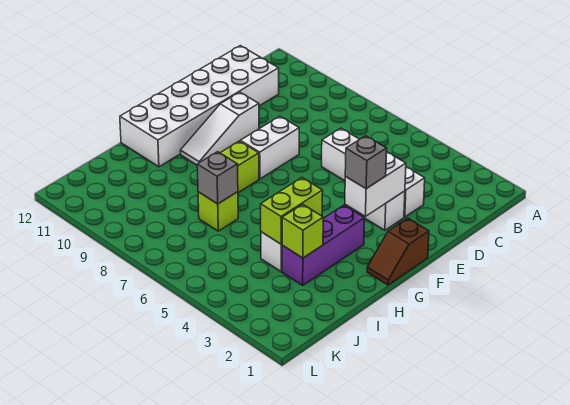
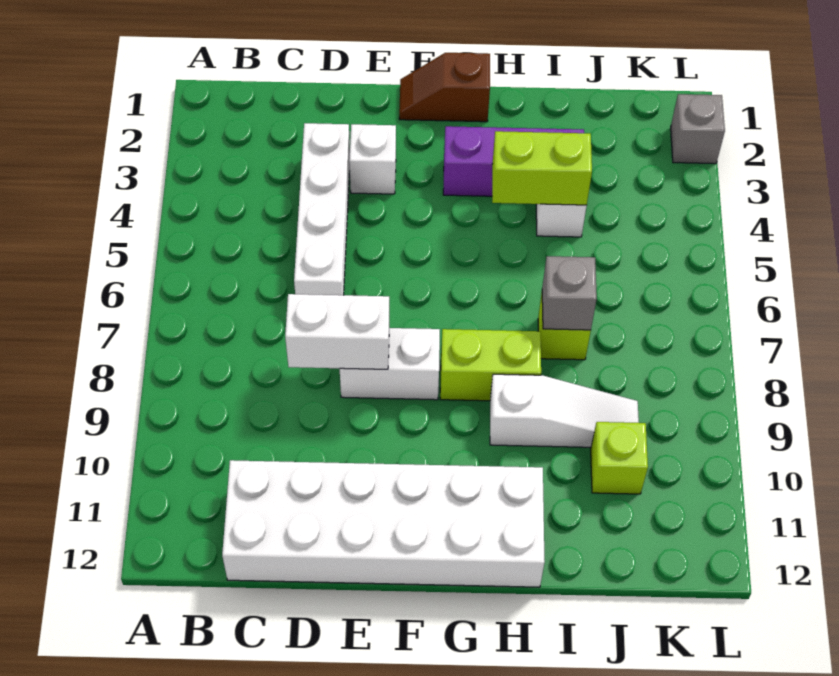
white 1x2 brick [345,152,406,216] -> white 1x2 brick moved to [285,294,389,369]
white 1x3 slope [180,92,259,165] -> white 1x3 slope moved to [490,374,639,447]
brown 1x2 slope [367,218,429,285] -> brown 1x2 slope turned to [399,53,490,122]
grey 1x1 brick [345,136,387,189] -> grey 1x1 brick moved to [671,94,725,164]
lime 1x1 brick [282,204,323,258] -> lime 1x1 brick moved to [591,422,648,494]

